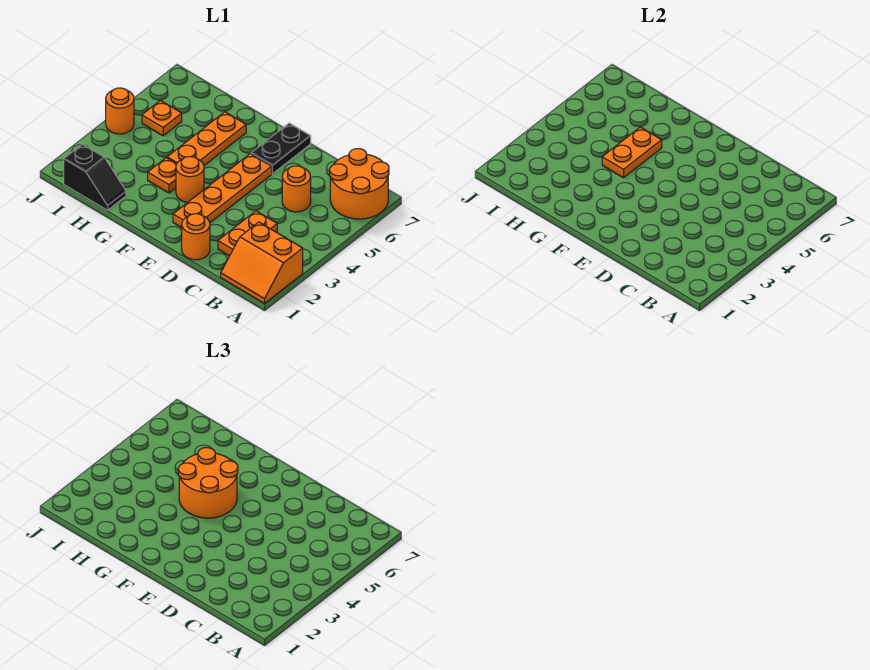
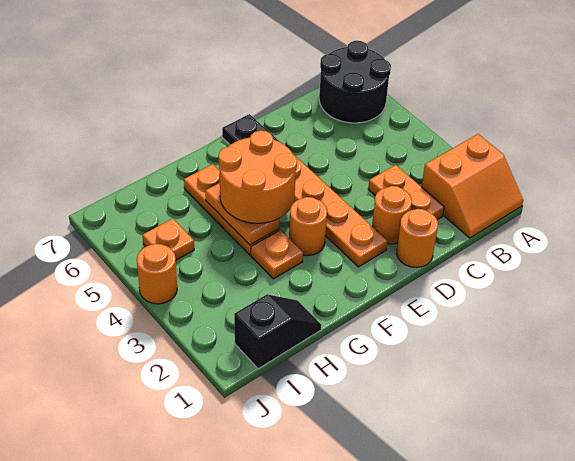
orange 2x2 round brick [330,149,389,219] -> black 2x2 round brick [319,41,391,123]
orange 1x1 round brick [282,166,311,212] -> orange 1x1 round brick moved to [372,186,412,244]

